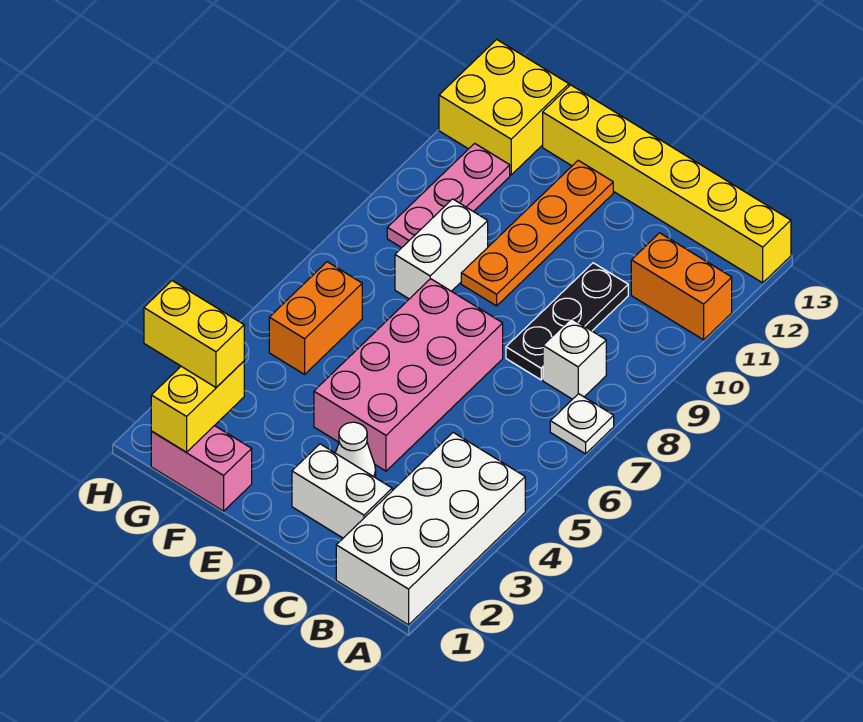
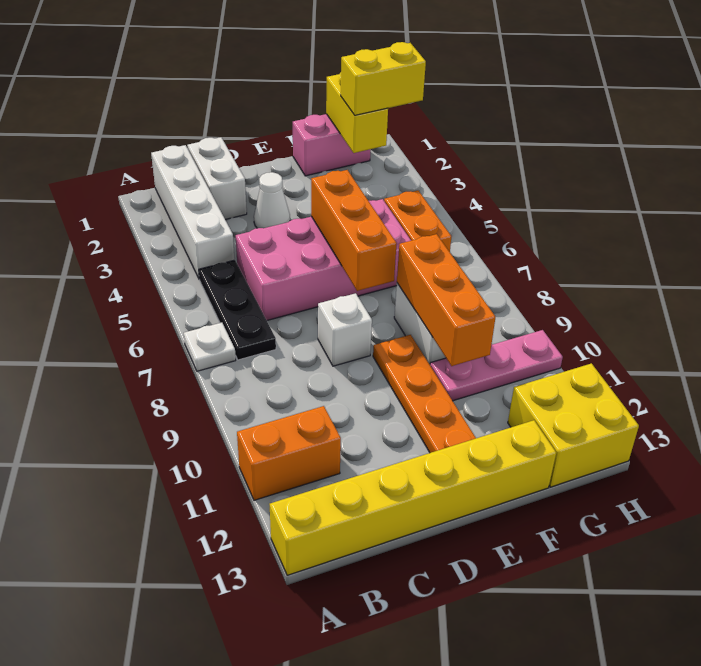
white 2x4 brick [336,433,525,625] -> white 1x4 brick [151,145,235,280]
white 1x1 brick [543,319,606,399] -> white 1x1 brick moved to [318,293,372,366]
white 1x2 brick [292,444,392,538] -> white 1x2 brick turned to [187,137,247,220]
black 1x3 plate [506,263,628,380] -> black 1x3 plate moved to [199,260,276,360]
pink 2x4 brick [314,279,503,471] -> pink 2x4 brick turned to [236,199,411,320]
none -> orange 1x3 brick [311,170,397,291]
none -> orange 1x3 brick [397,234,495,366]
pink 1x3 plate [387,143,510,248] -> pink 1x3 plate turned to [430,330,563,401]

